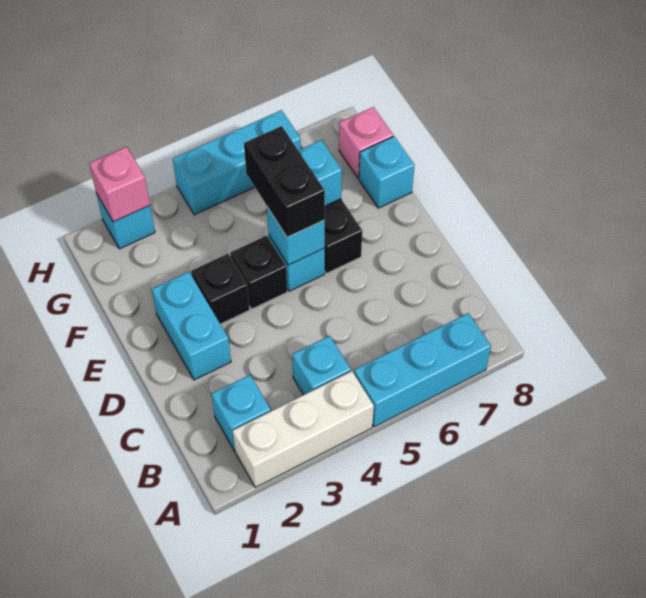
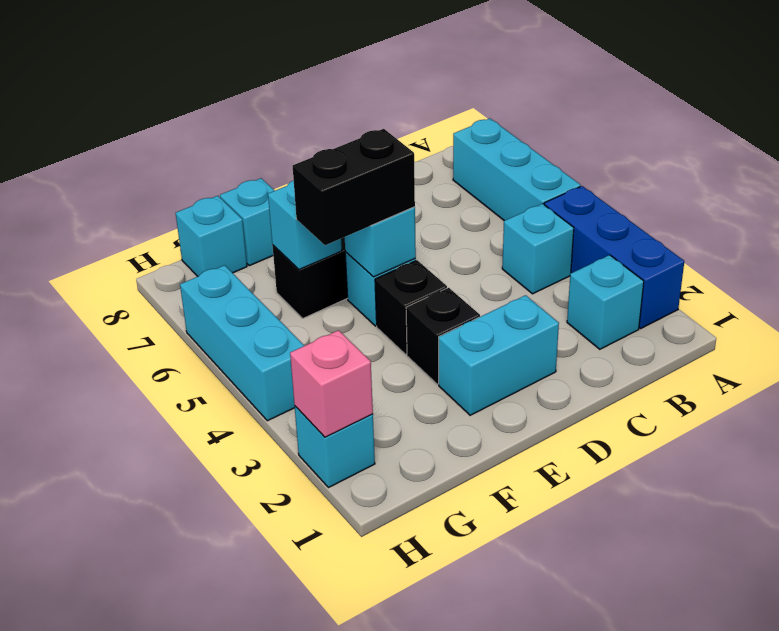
white 1x3 brick [233,371,374,487] -> blue 1x3 brick [544,186,684,329]
pink 1x1 brick [339,107,393,178] -> cyan 1x1 brick [176,196,247,276]

